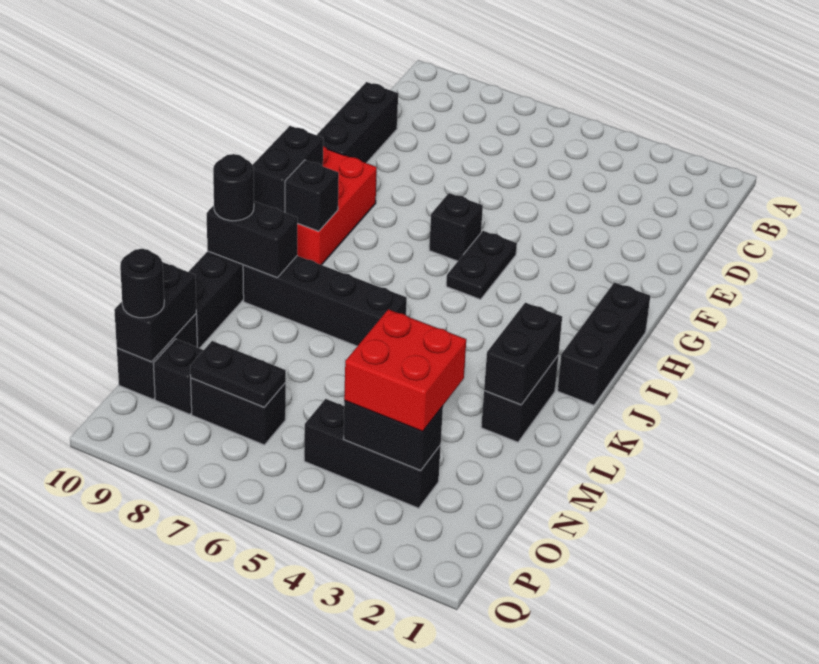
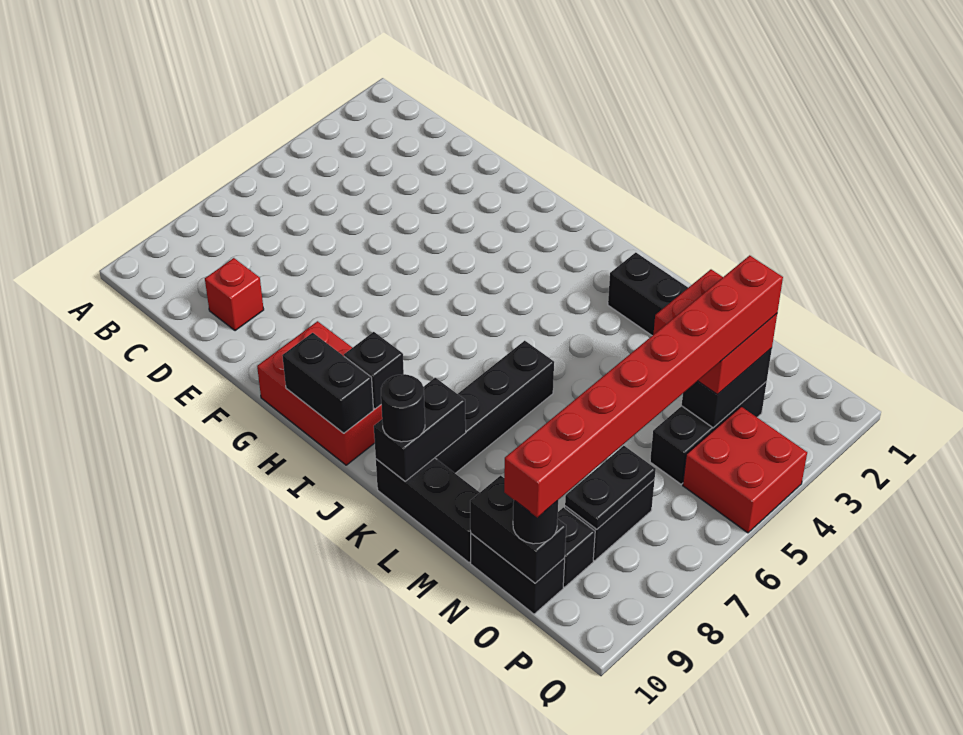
none -> red 1x1 brick [205,258,264,331]
black 1x3 brick [317,82,398,163] -> none
black 1x2 plate [446,231,517,299] -> none
black 1x1 brick [429,193,483,261] -> none
black 1x3 brick [558,282,650,405] -> none
black 1x2 brick [484,303,562,405] -> none
none -> red 1x8 brick [504,255,783,517]
none -> red 2x2 brick [683,407,807,533]

